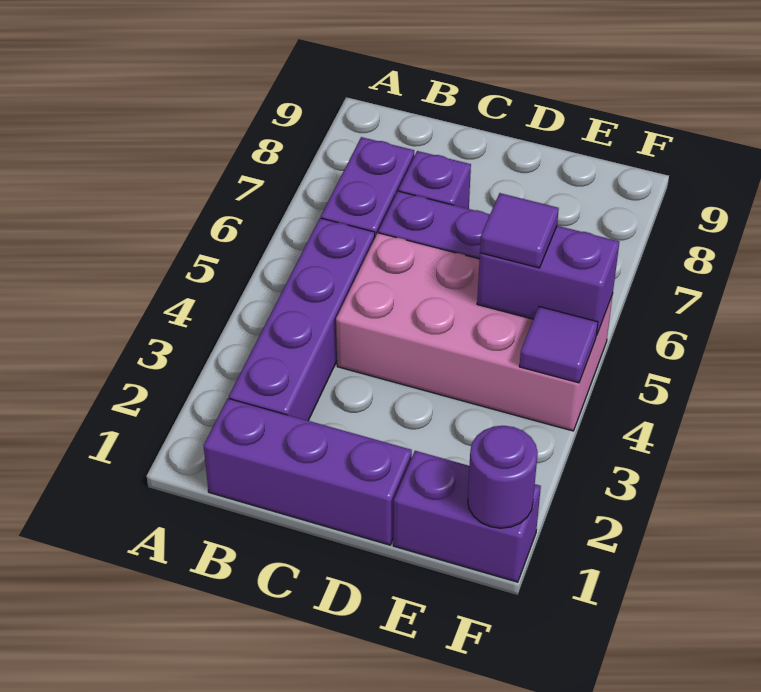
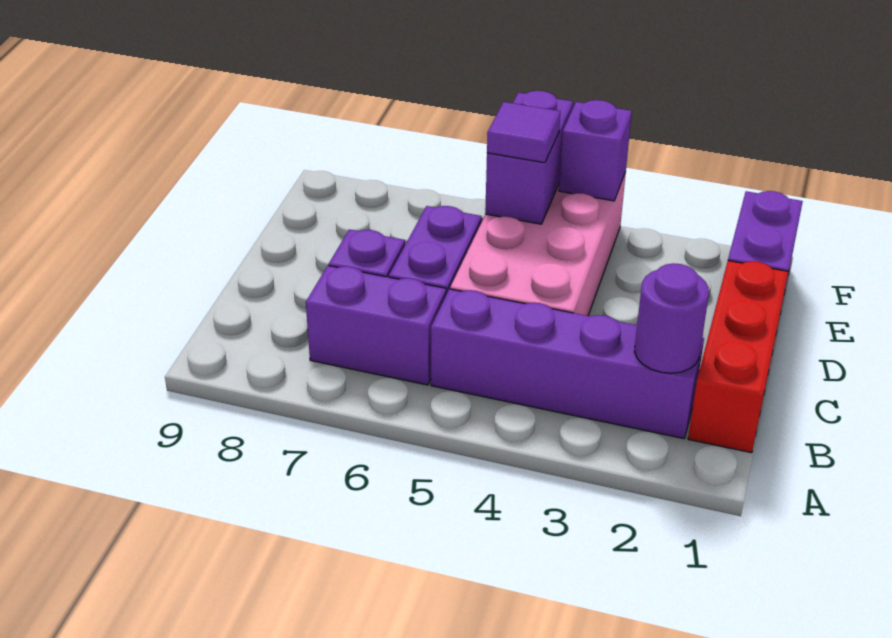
purple 1x3 brick [204,398,412,545] -> red 1x3 brick [688,261,788,453]
purple 1x1 round brick [468,426,538,528] -> purple 1x1 round brick moved to [634,263,709,373]
purple 1x1 tile [519,307,598,383] -> purple 1x1 brick [559,100,632,201]

